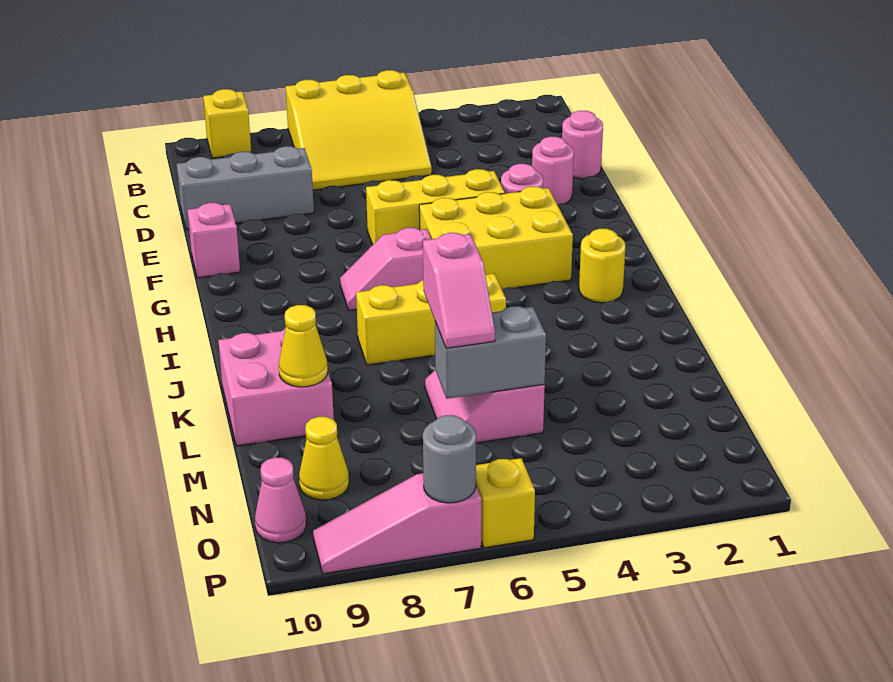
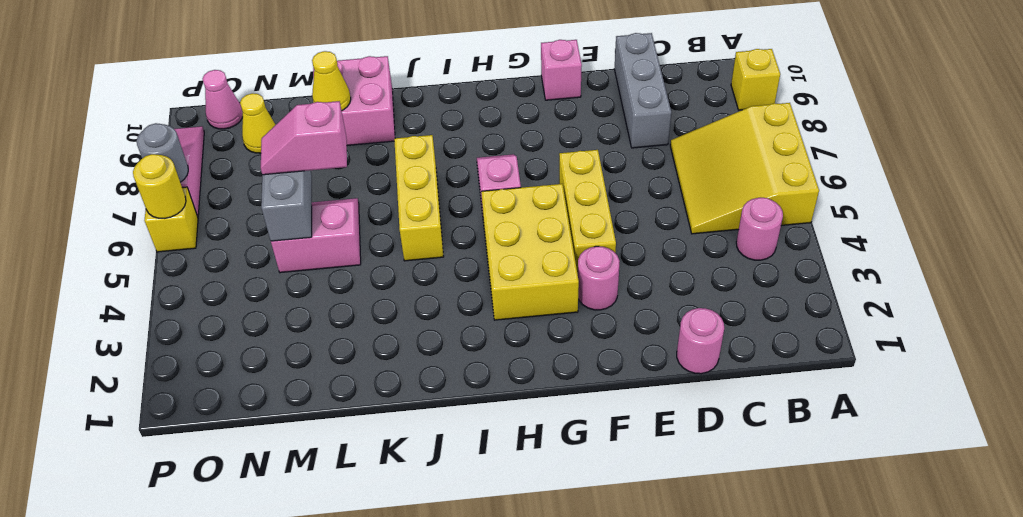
pink 1x1 round brick [532,137,574,204] -> pink 1x1 round brick moved to [736,198,783,260]
yellow 1x1 round brick [579,228,626,303] -> yellow 1x1 round brick moved to [133,154,186,219]

